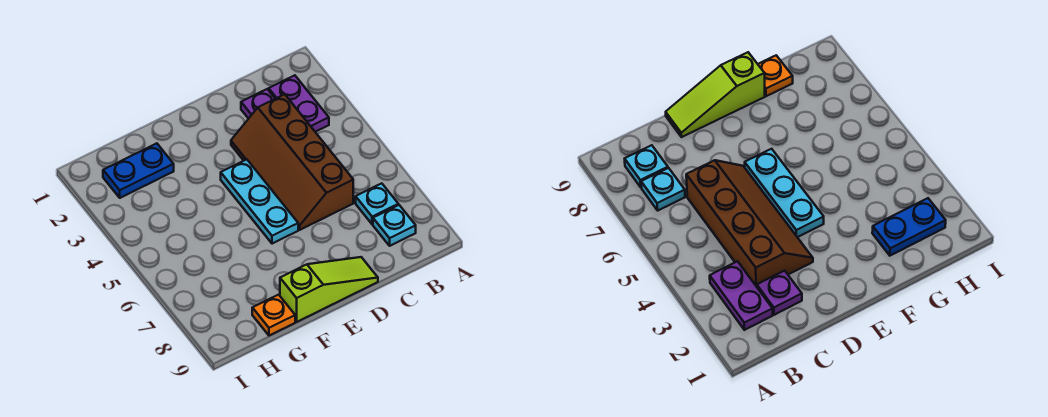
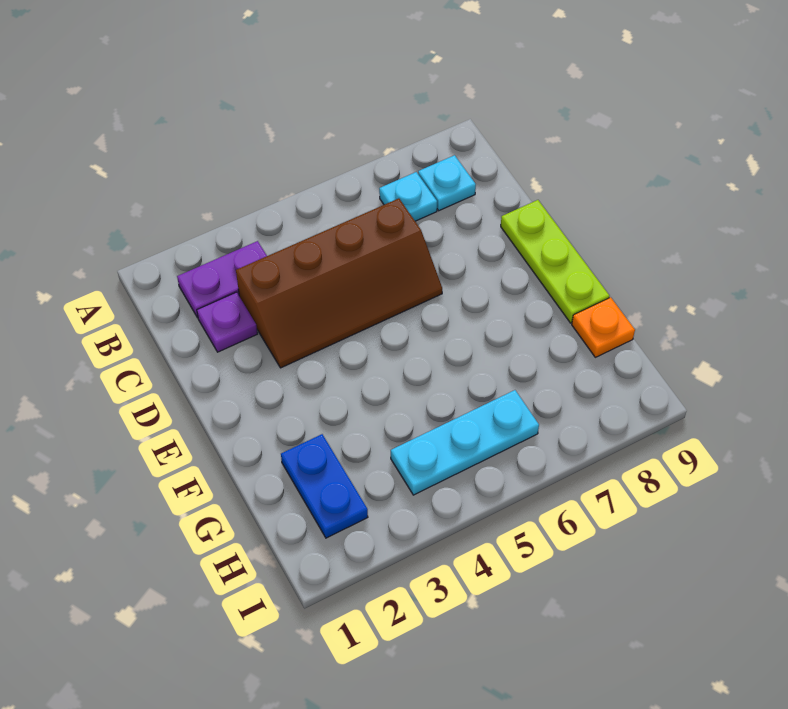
lime 1x3 slope [280,257,378,322] -> lime 1x3 plate [501,200,609,323]
cyan 1x3 plate [221,159,298,244] -> cyan 1x3 plate moved to [391,390,539,495]

